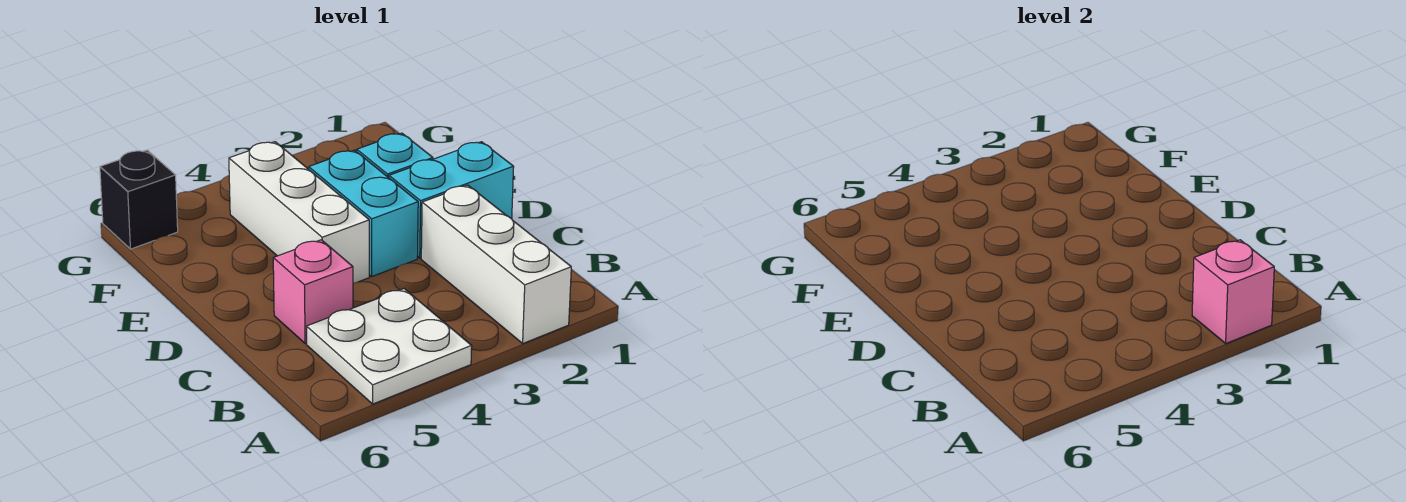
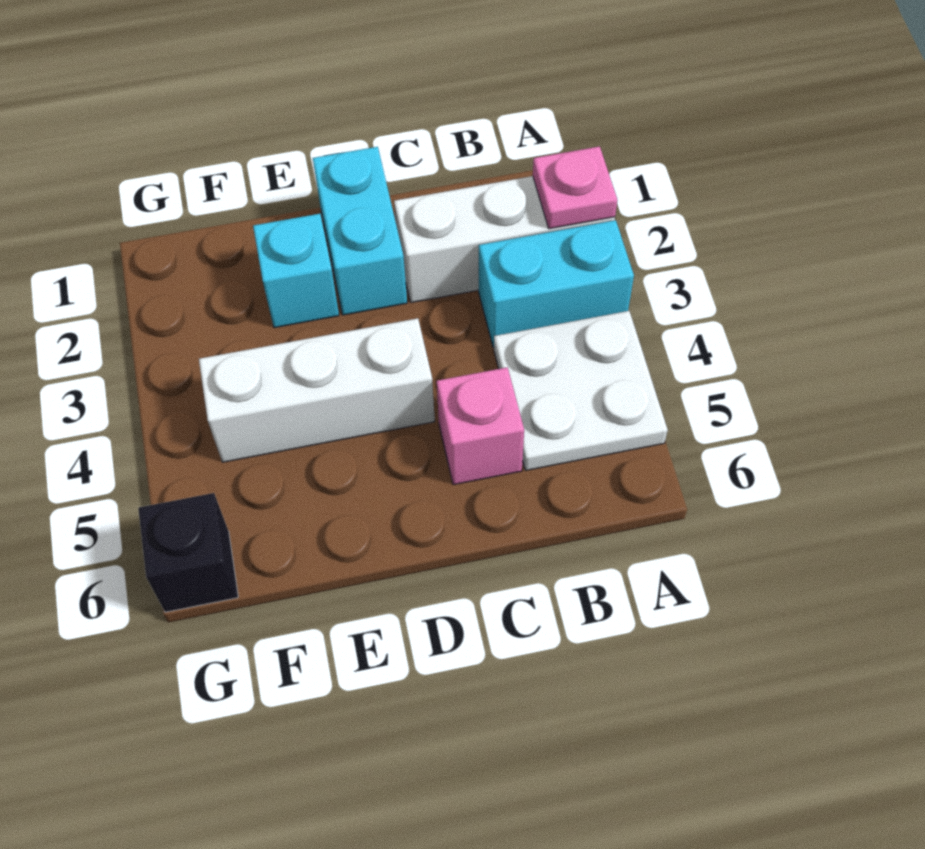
pink 1x1 brick [1192,240,1274,343] -> pink 1x1 plate [533,146,617,229]
cyan 1x2 brick [309,150,418,277] -> cyan 1x2 brick moved to [479,220,634,348]

